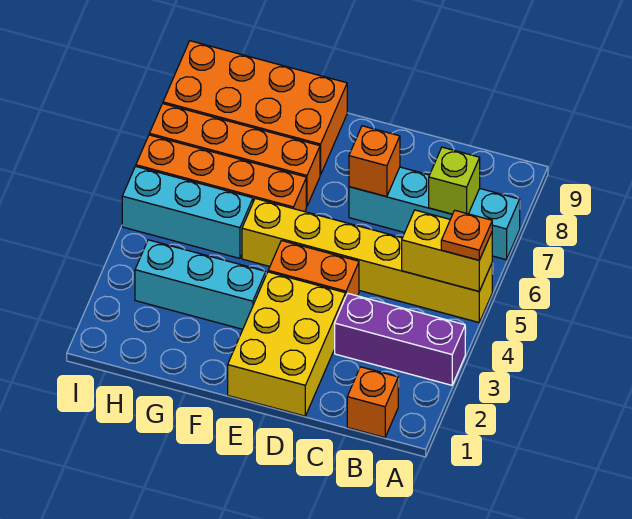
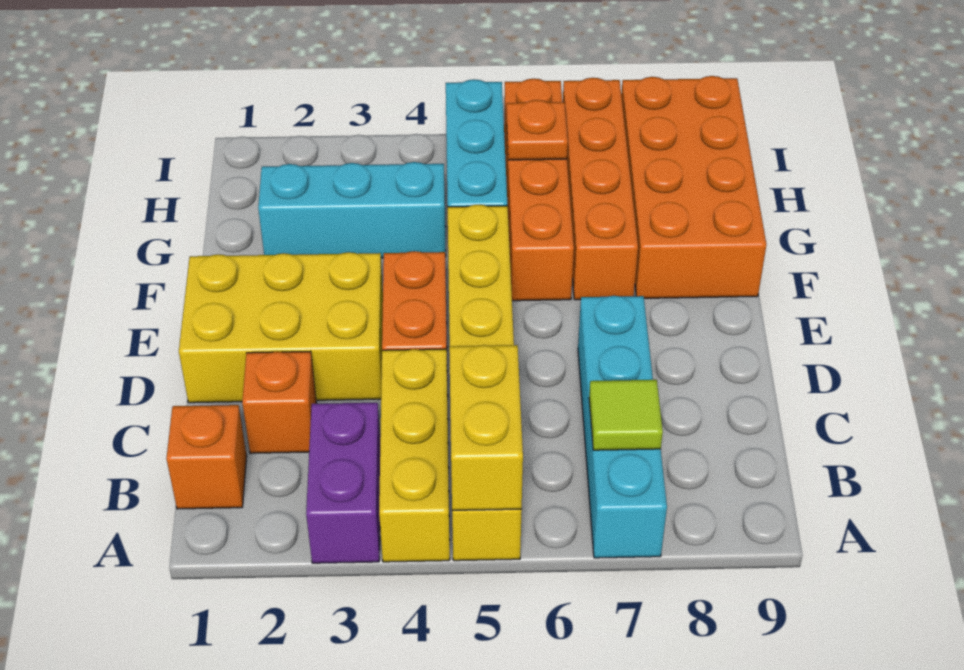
purple 1x3 brick [335,294,465,385] -> purple 1x2 brick [306,403,380,563]
none -> yellow 1x3 brick [379,349,450,562]
orange 1x1 plate [441,210,492,260] -> orange 1x1 plate moved to [507,100,568,160]
lime 1x1 brick [429,147,480,214] -> lime 1x1 tile [589,380,663,450]
orange 1x1 brick [349,126,400,197] -> orange 1x1 brick moved to [242,351,316,453]
cyan 1x3 brick [135,240,266,329] -> cyan 1x3 brick turned to [258,162,446,258]

